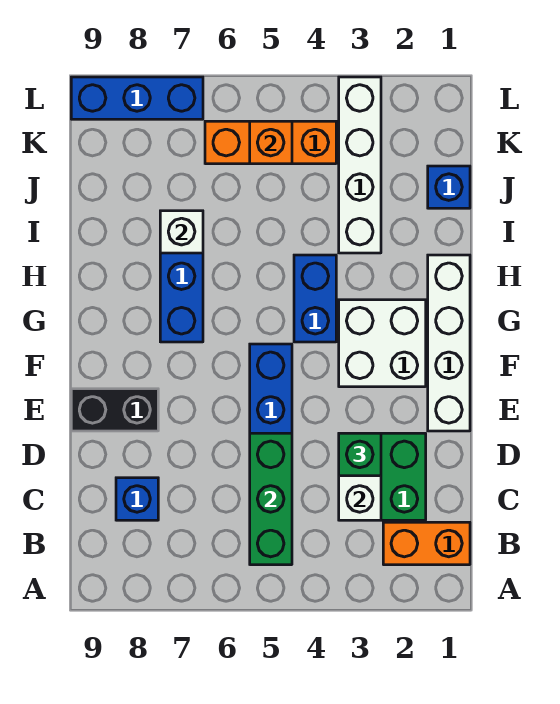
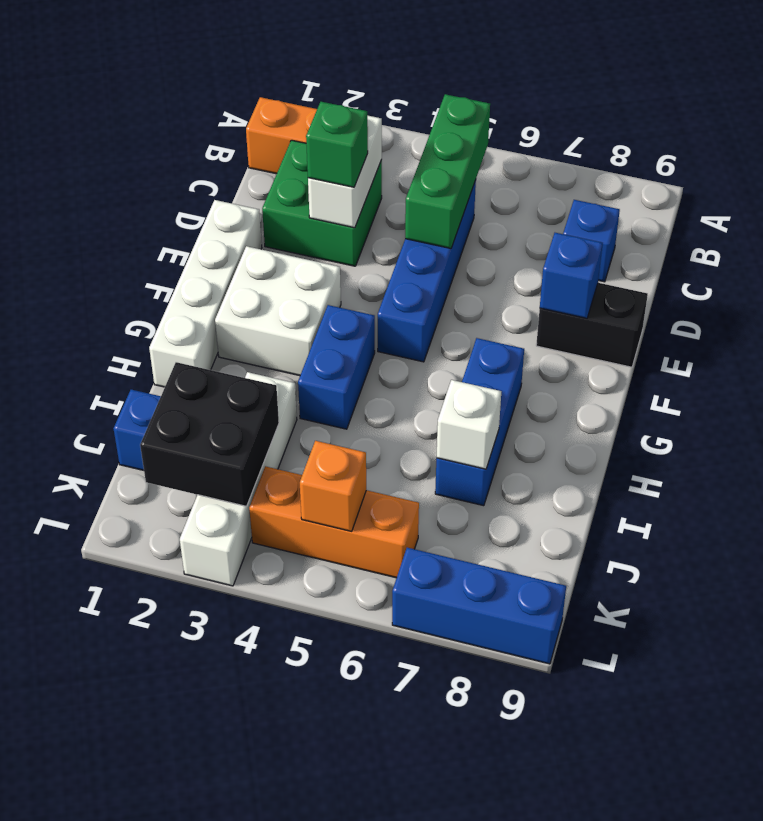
none -> blue 1x1 brick [540,233,603,318]
none -> black 2x2 brick [140,362,279,506]

